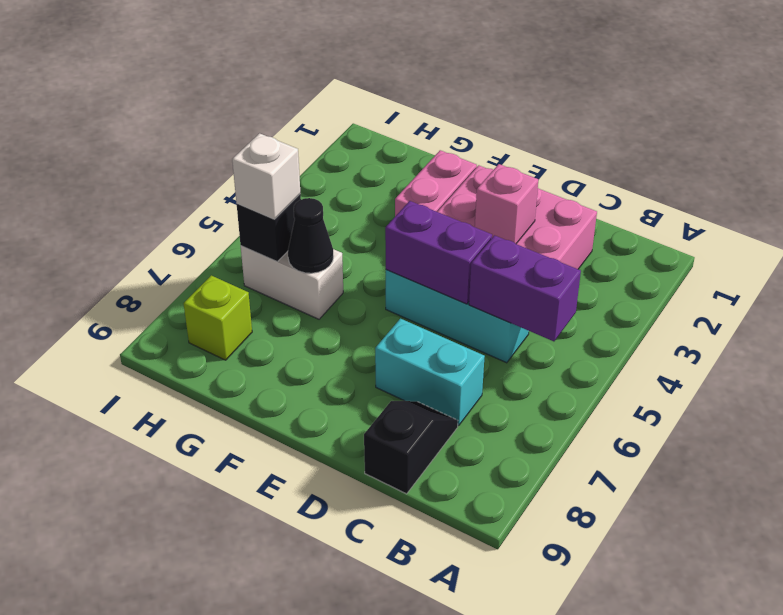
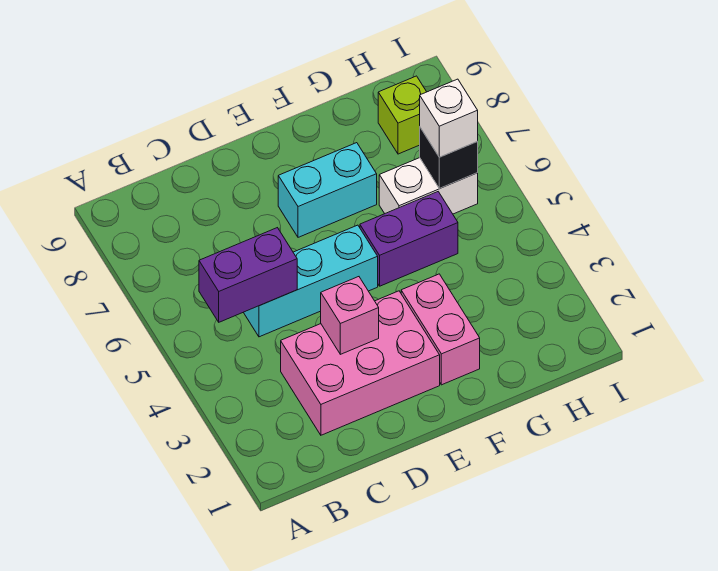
cyan 1x2 brick [375,318,485,426] -> cyan 1x2 brick moved to [278,143,377,237]
black 1x2 slope [364,401,458,494] -> none
purple 1x2 brick [385,201,492,304] -> purple 1x2 brick moved to [360,192,458,286]
black 1x1 cone [288,198,333,273] -> none

